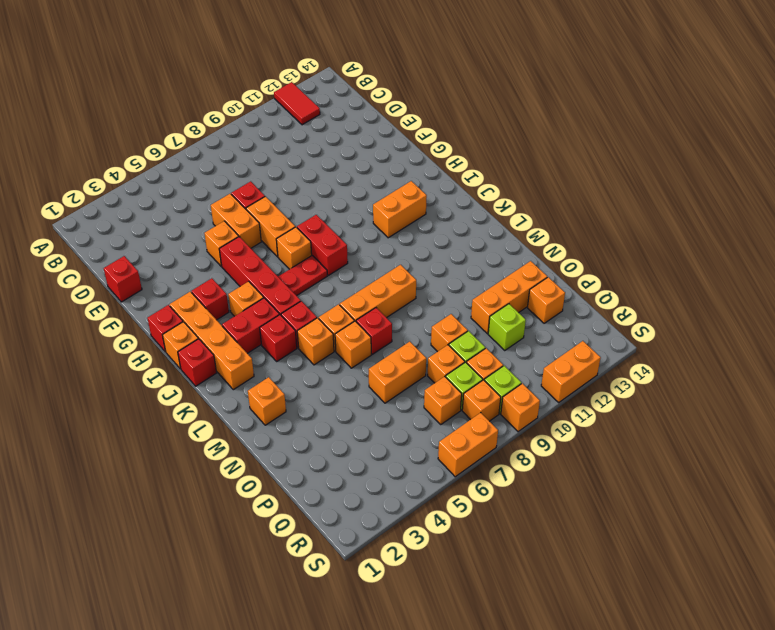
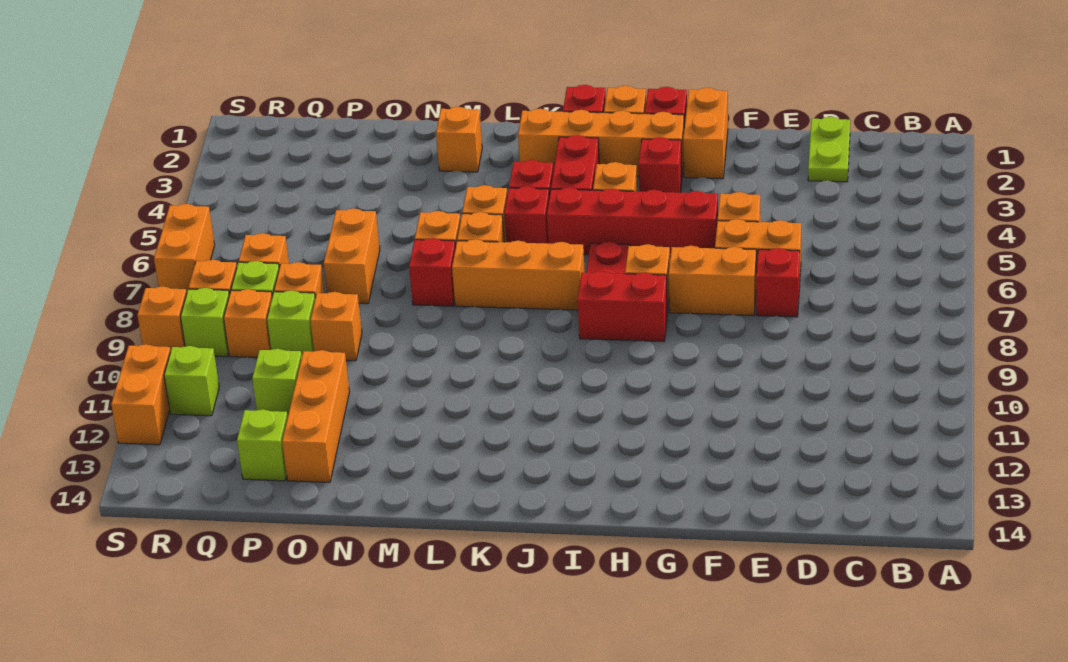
red 1x2 tile [274,82,320,125] -> none
none -> lime 1x2 plate [808,117,850,182]
red 1x1 brick [104,256,142,302] -> none
orange 1x2 brick [373,181,427,238] -> orange 1x2 brick moved to [683,88,728,179]
orange 1x3 brick [340,265,416,321] -> orange 1x3 brick turned to [452,239,585,310]
orange 1x1 brick [528,277,565,323] -> lime 1x1 brick [237,409,288,481]
none -> lime 1x1 brick [164,346,219,416]

